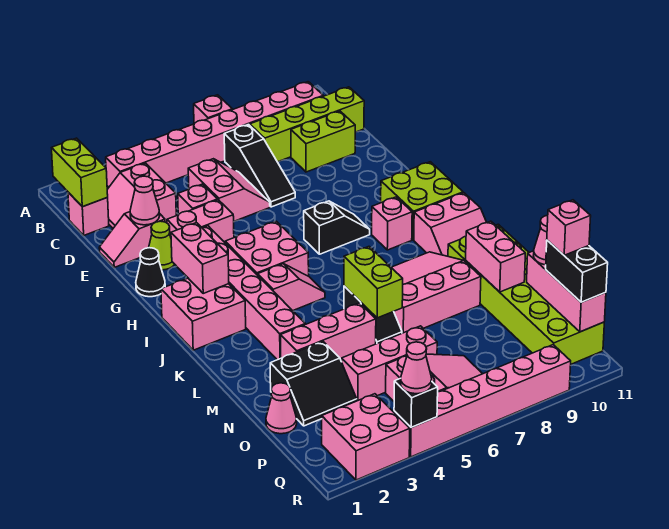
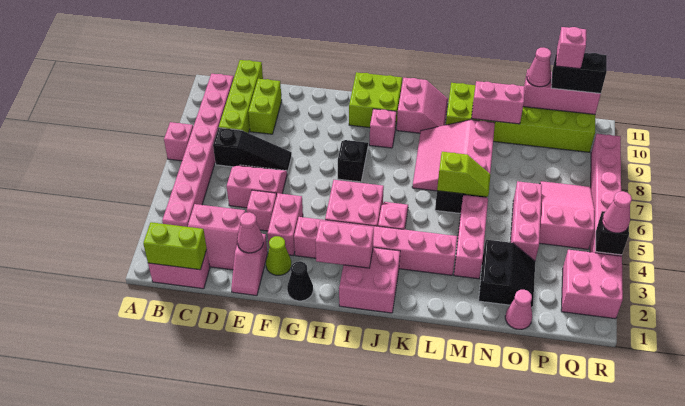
pink 1x1 brick [68,192,109,235] -> pink 1x2 brick [148,250,210,289]
lime 1x2 brick [344,247,403,318] -> lime 1x2 slope [437,152,490,197]

